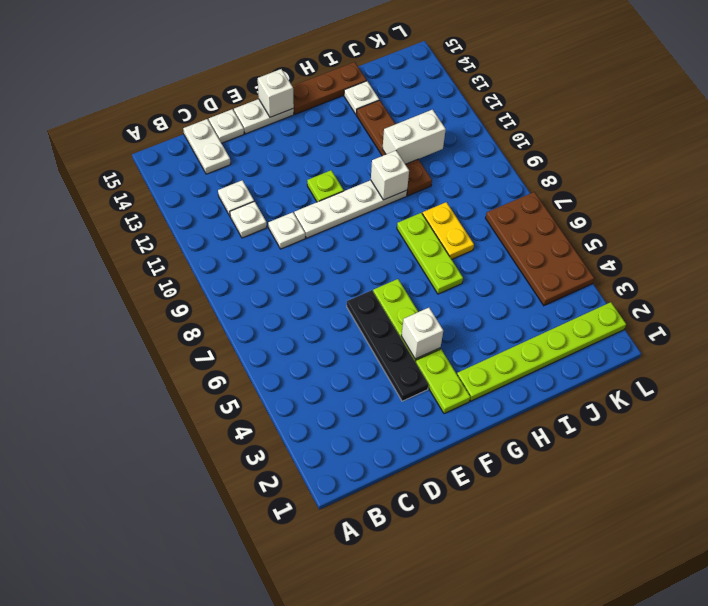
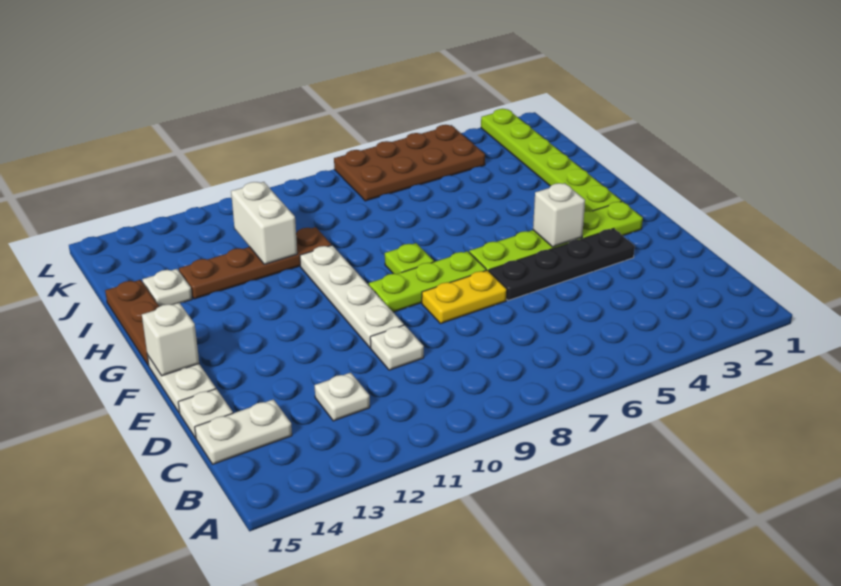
white 1x1 plate [230,201,267,238] -> none
lime 1x1 plate [307,170,344,202] -> lime 1x1 plate moved to [385,243,434,274]
lime 1x3 plate [397,213,463,294] -> lime 1x3 plate moved to [369,251,486,312]
white 1x1 brick [371,151,409,200] -> none
yellow 1x2 plate [423,202,474,259] -> yellow 1x2 plate moved to [422,270,507,324]

